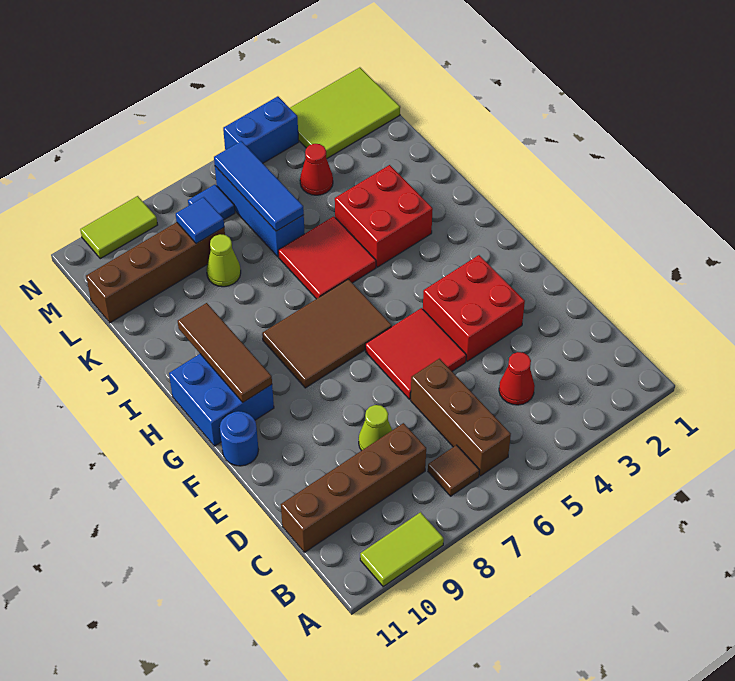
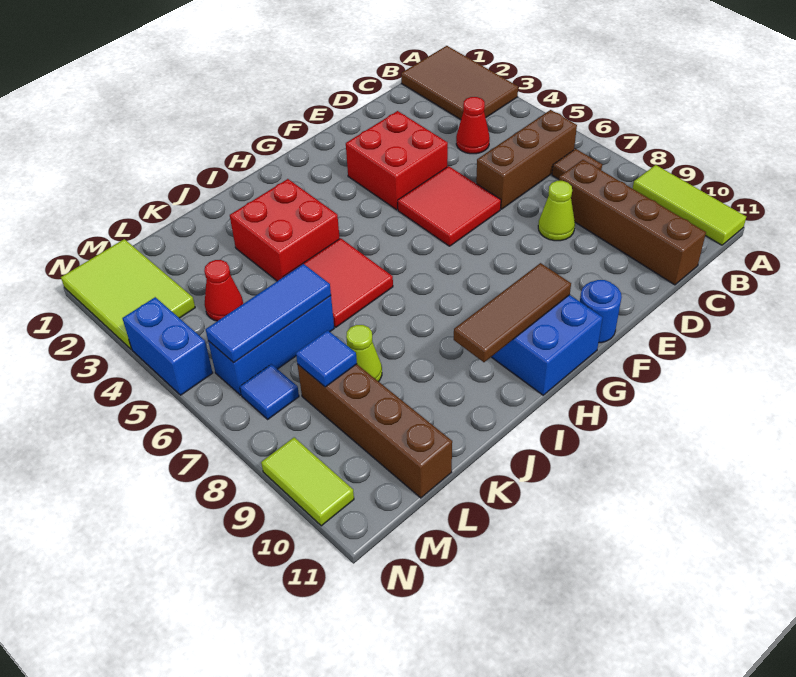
lime 1x2 tile [360,512,444,587] -> lime 1x3 tile [633,165,746,245]
brown 2x3 tile [262,279,392,388] -> brown 2x3 tile moved to [401,46,518,120]

